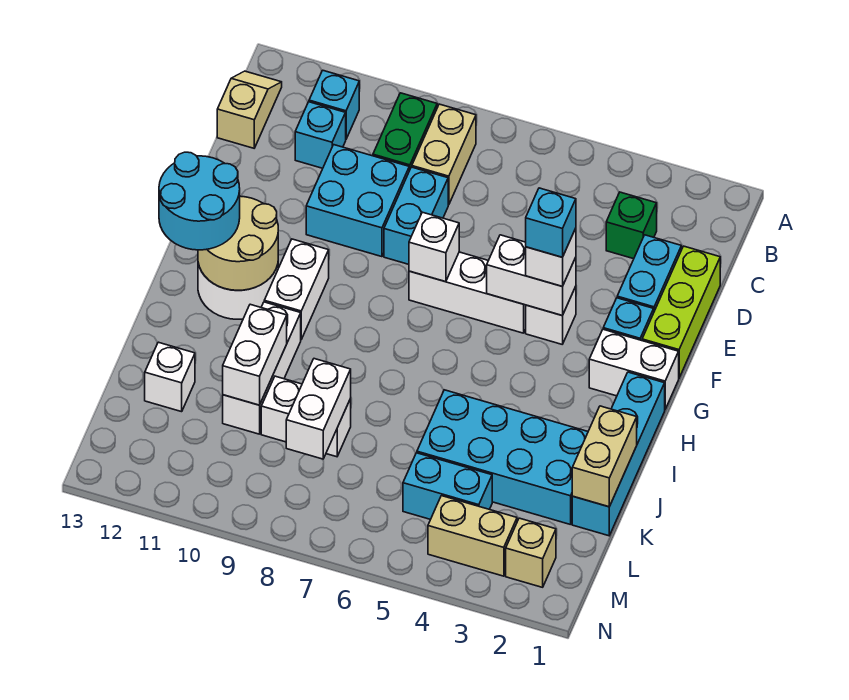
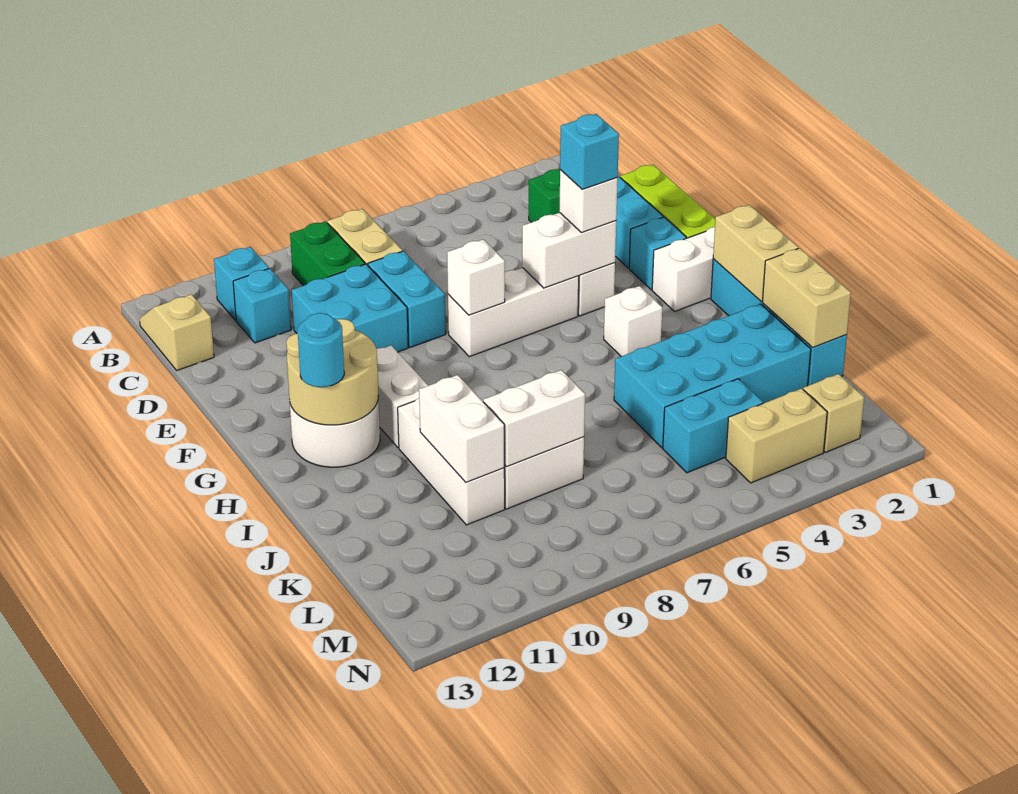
cyan 2x2 round brick [159,152,240,250] -> cyan 1x1 round brick [298,313,344,387]
none -> tan 1x2 brick [713,205,798,301]
white 1x2 brick [286,359,351,459] -> white 1x2 brick turned to [483,370,585,467]
white 1x1 brick [145,342,195,412] -> white 1x1 brick moved to [604,286,662,356]

